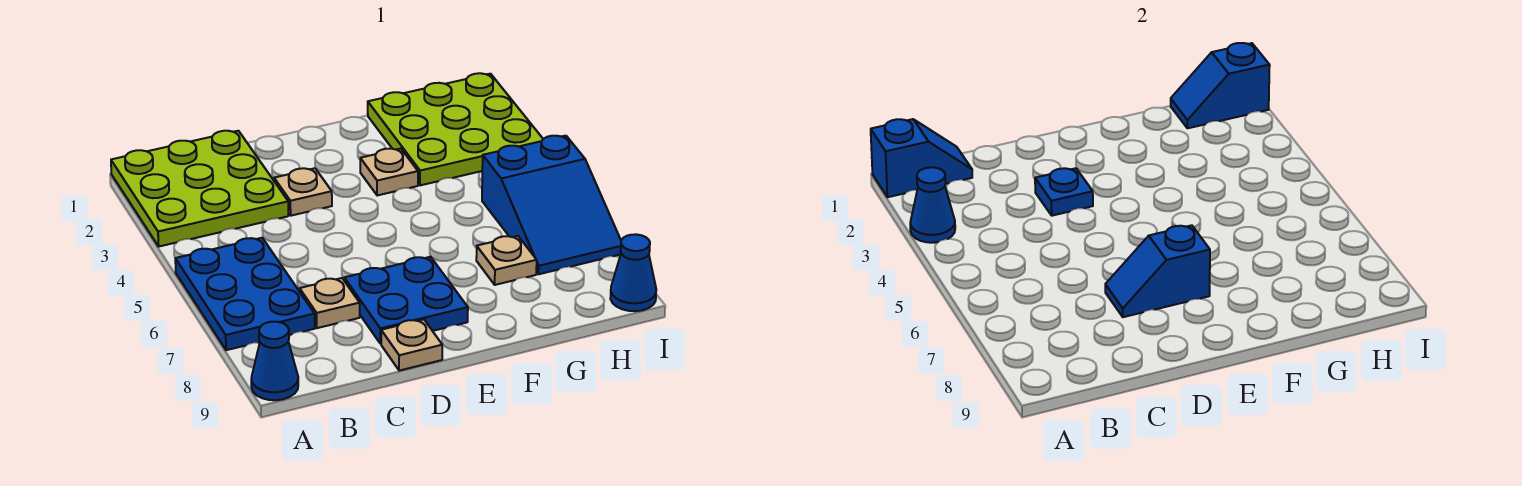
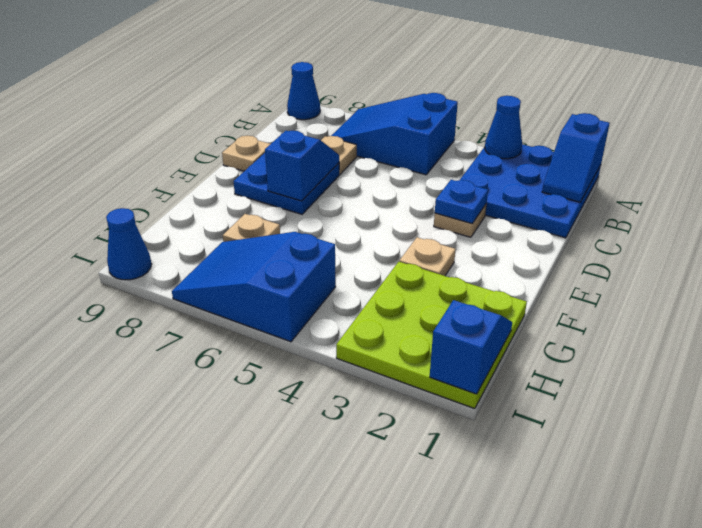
lime 3x3 plate [111,131,288,246] -> blue 3x3 plate [460,144,601,238]
blue 2x3 plate [175,238,315,350] -> blue 2x3 slope [331,93,458,175]

